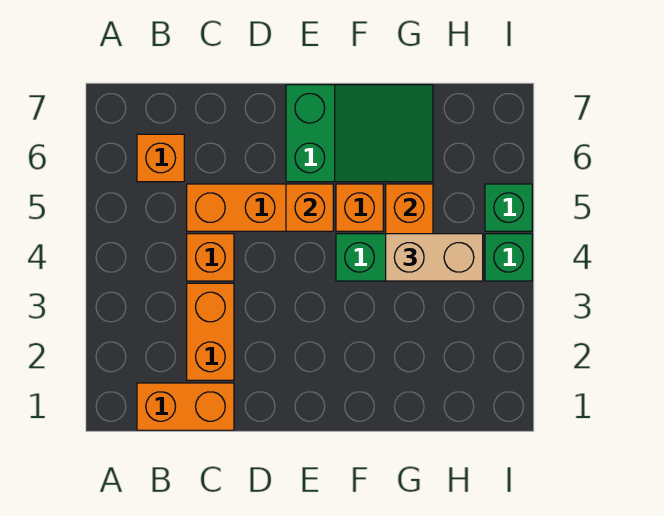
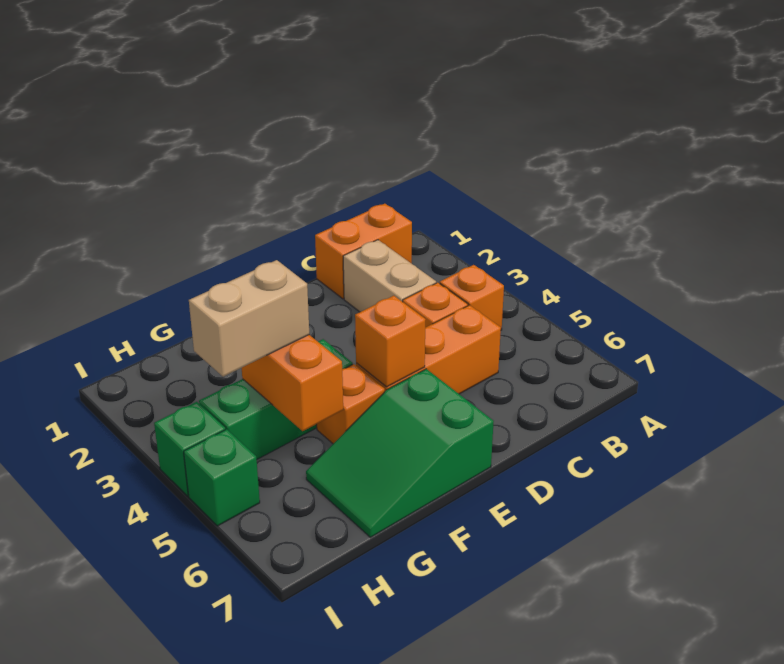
orange 1x1 brick [137,134,184,182] -> orange 1x1 brick moved to [440,265,504,330]
orange 1x2 brick [187,283,234,380] -> tan 1x2 brick [343,240,436,312]

